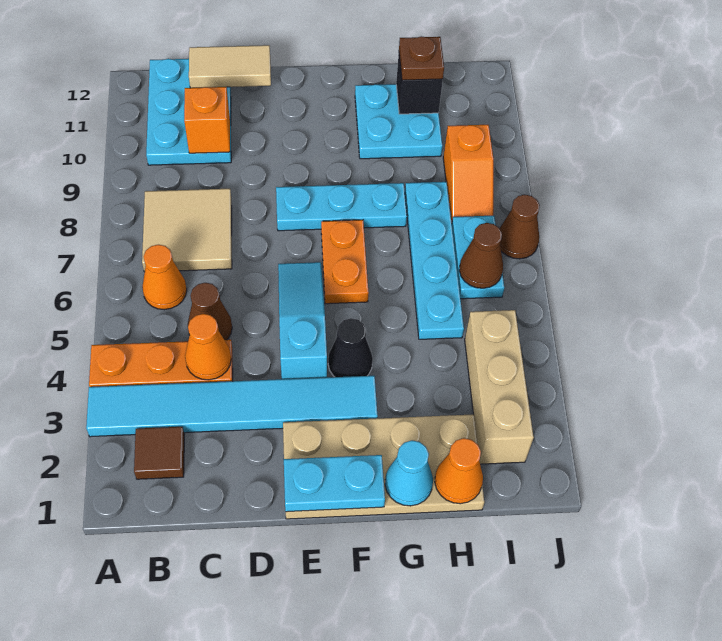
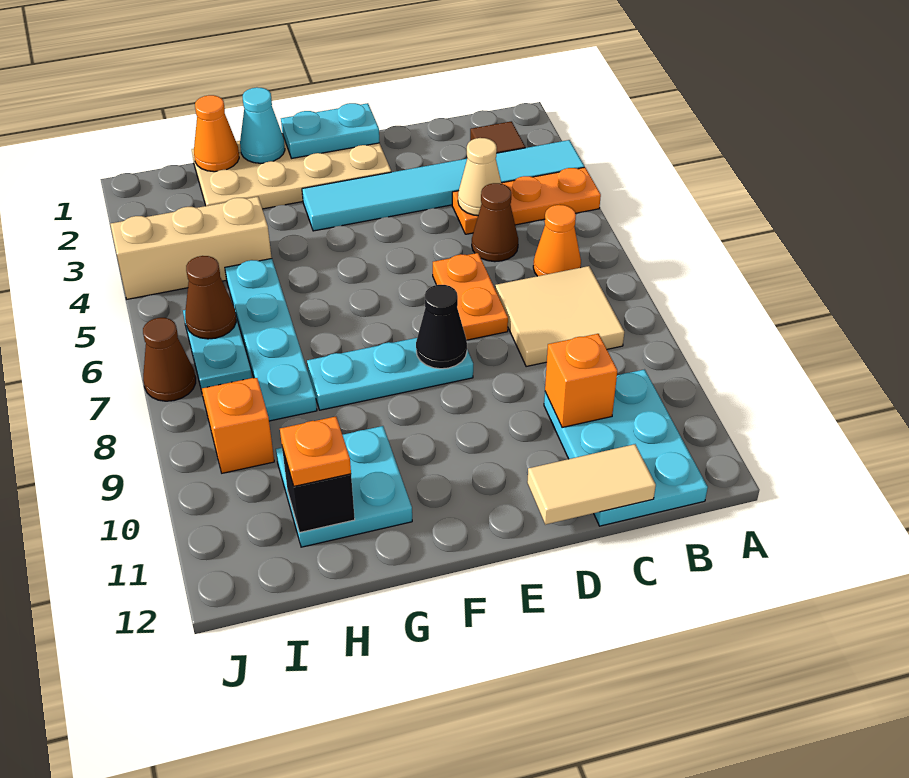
orange 1x1 cone [185,314,231,380] -> tan 1x1 cone [458,138,501,216]
cyan 1x3 slope [278,262,327,379] -> none
black 1x1 cone [328,318,373,377] -> black 1x1 cone moved to [416,285,467,369]
orange 1x2 plate [321,220,369,304] -> orange 1x2 plate moved to [433,253,508,340]
brown 1x1 plate [399,36,444,80] -> orange 1x1 plate [280,417,351,486]
tan 1x3 brick [465,310,534,464] -> tan 1x3 brick turned to [110,197,272,299]

